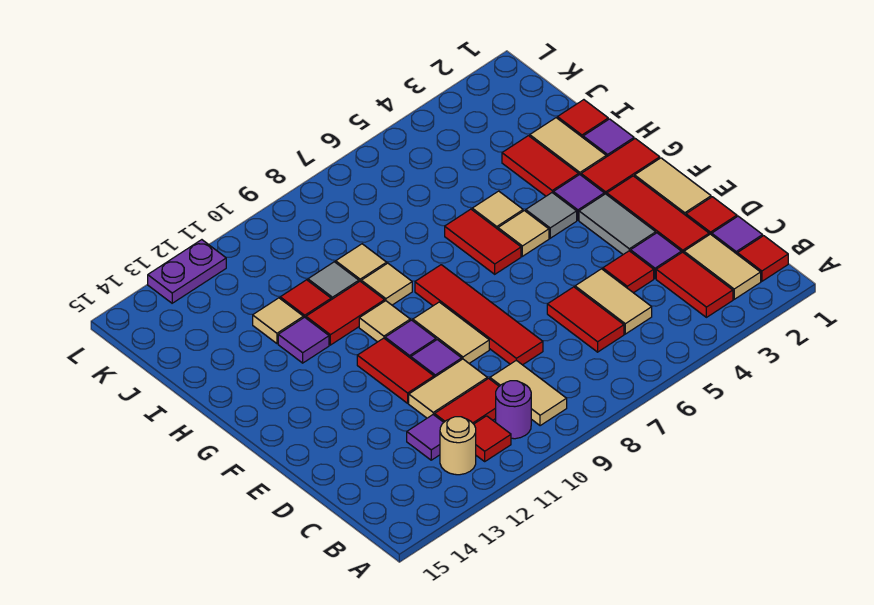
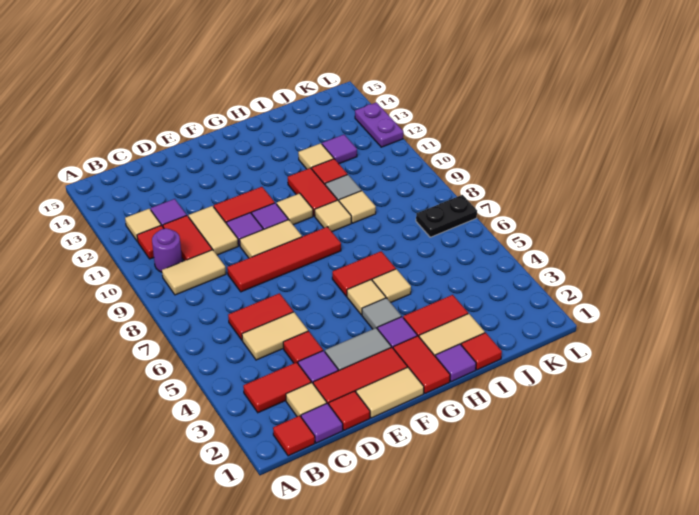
tan 1x2 tile [684,234,761,299] -> tan 1x1 tile [286,382,327,416]
tan 1x1 round brick [440,417,476,475] -> tan 1x1 tile [125,209,161,241]
purple 1x1 tile [278,317,329,363] -> purple 1x1 tile moved to [322,135,357,164]
none -> black 1x2 plate [416,195,477,237]

